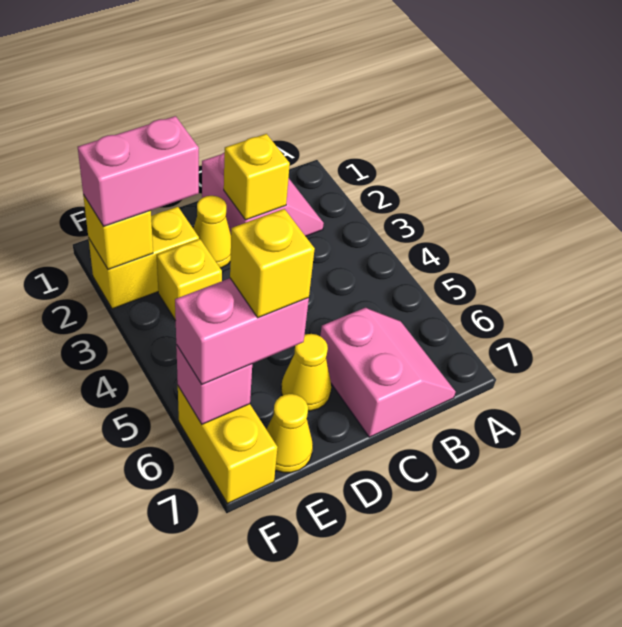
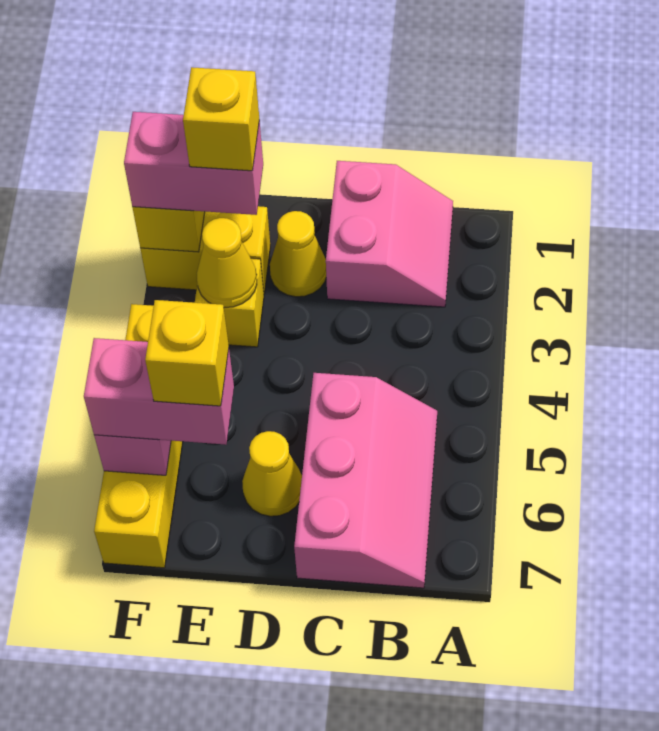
pink 2x2 slope [320,308,455,437] -> pink 2x3 slope [294,373,437,588]
yellow 1x1 brick [224,134,290,220] -> yellow 1x1 brick moved to [183,67,259,171]
yellow 1x1 cone [266,394,313,473] -> yellow 1x1 cone moved to [197,218,257,307]
yellow 1x2 brick [178,386,278,504] -> yellow 1x4 brick [94,304,183,568]

